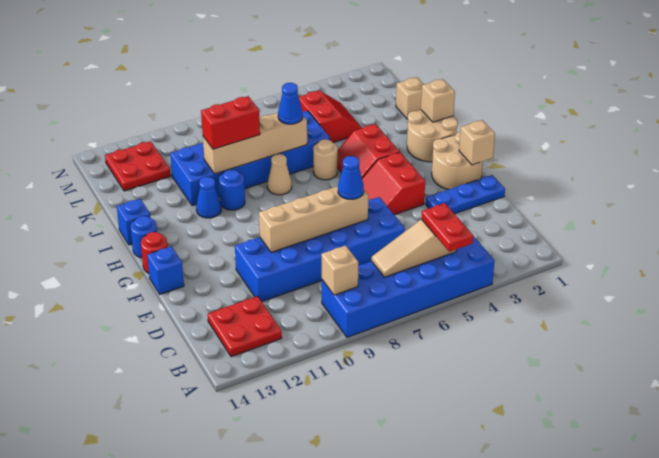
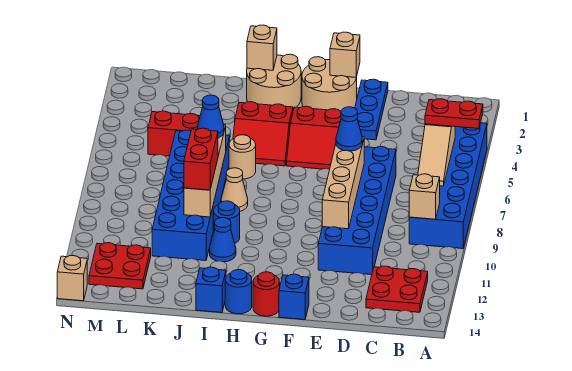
tan 1x1 brick [396,77,424,119] -> tan 1x1 brick moved to [57,256,87,301]

